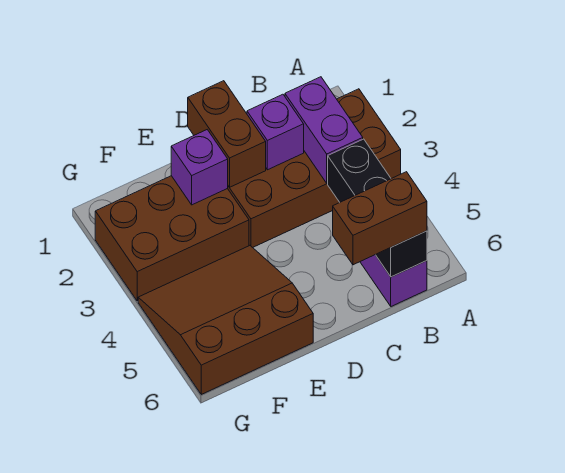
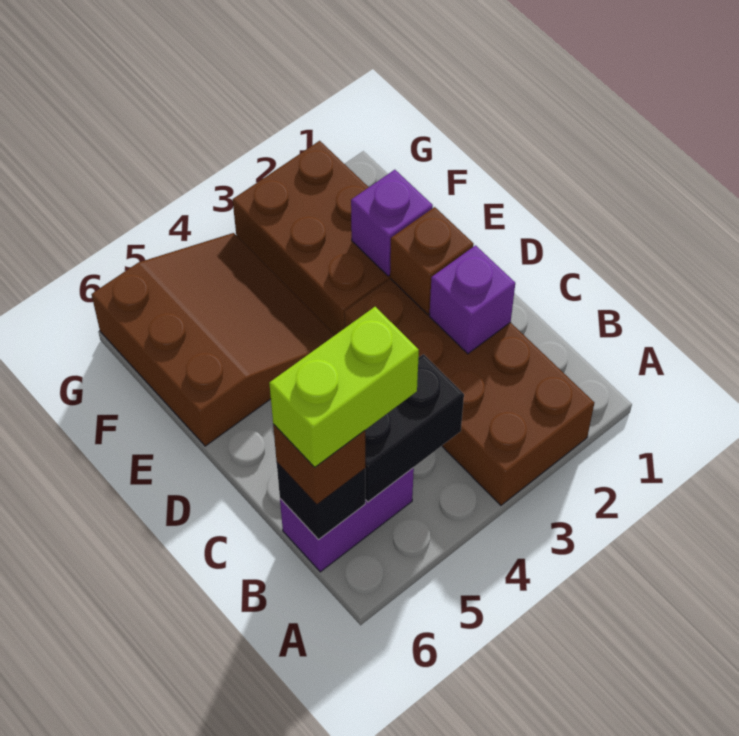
purple 1x2 brick [285,77,363,183] -> none
none -> lime 1x2 brick [269,307,419,467]
brown 1x2 brick [333,172,427,265] -> brown 1x1 brick [273,424,365,505]
brown 1x2 brick [188,81,266,187] -> brown 1x1 brick [390,207,474,314]

